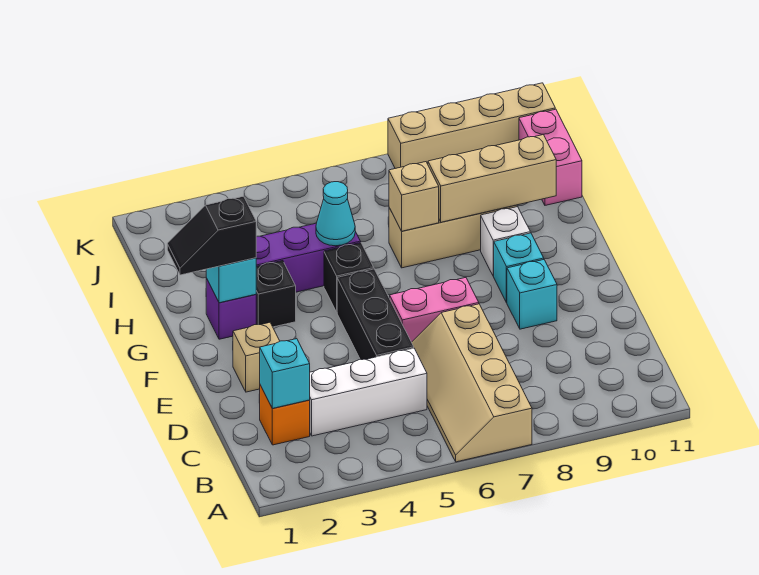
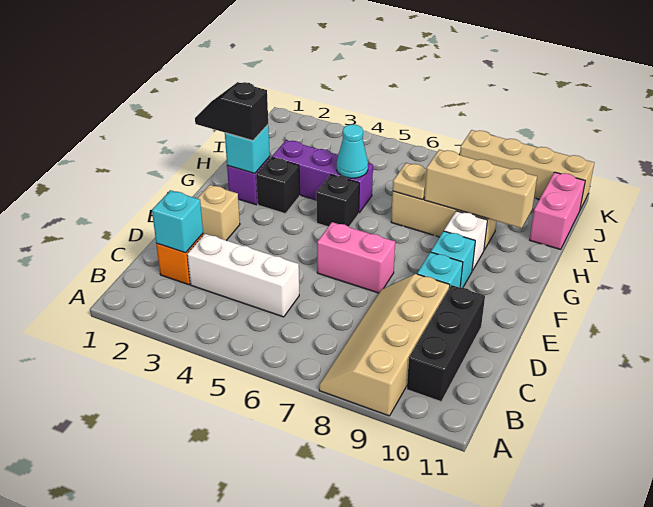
tan 2x4 slope [412,304,532,462] -> tan 2x4 slope moved to [319,274,450,416]
black 1x3 brick [337,269,414,360] -> black 1x3 brick moved to [407,285,485,402]
tan 1x1 brick [389,162,439,231] -> tan 1x1 plate [393,163,427,200]

